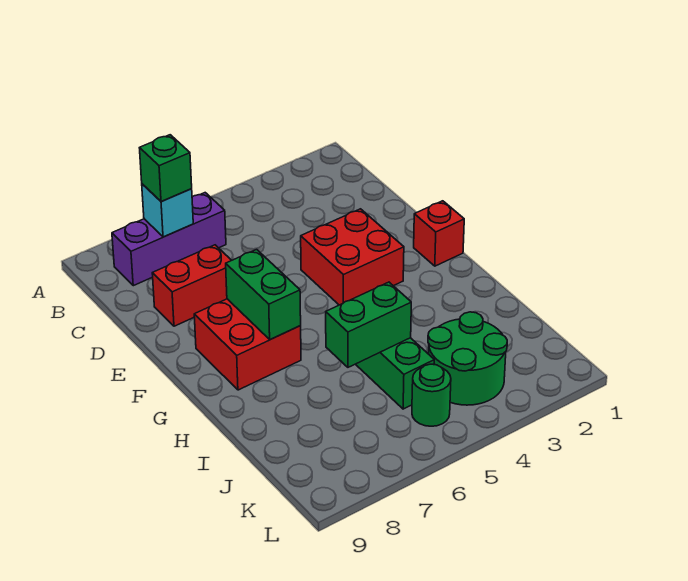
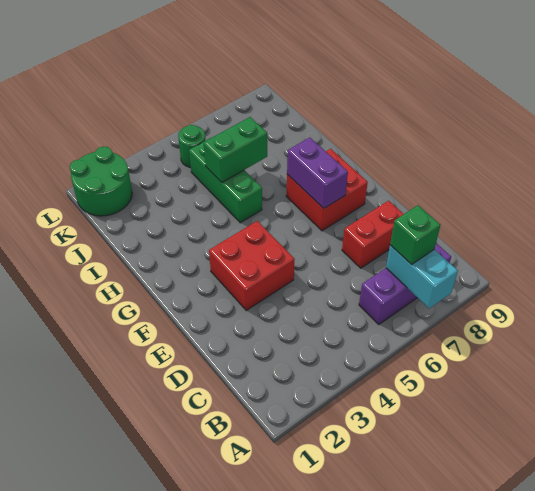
cyan 1x1 brick [142,184,193,237] -> cyan 1x2 brick [386,245,458,308]
red 1x1 brick [414,201,464,266] -> none
green 1x2 brick [226,250,301,340] -> purple 1x2 brick [287,138,348,209]
green 2x2 round brick [428,312,507,405] -> green 2x2 round brick moved to [70,147,132,216]

